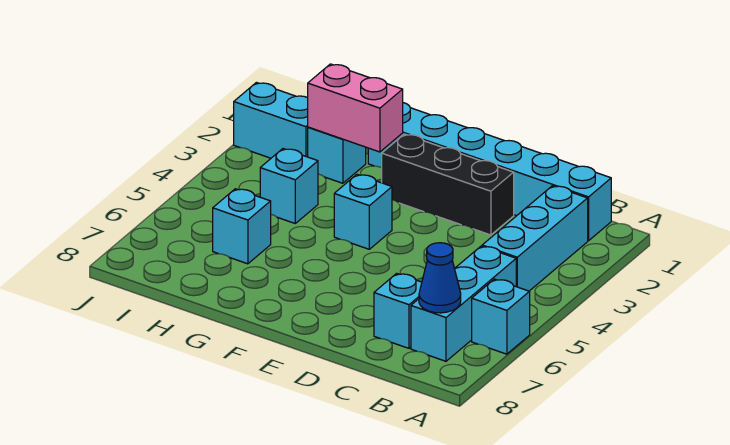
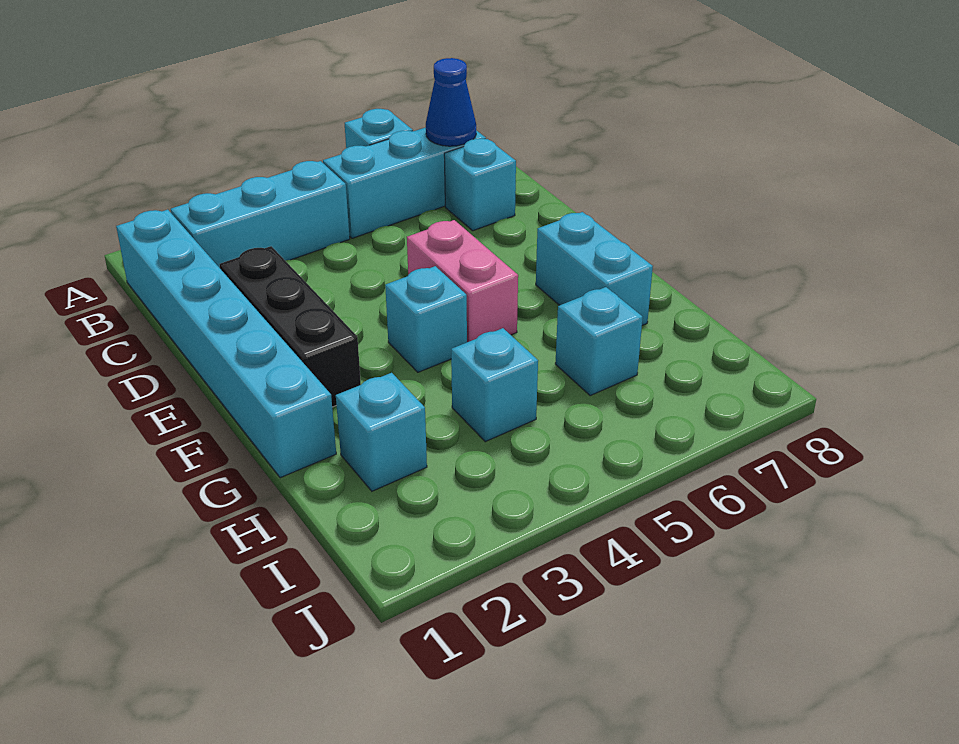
pink 1x2 brick [308,64,403,152] -> pink 1x2 brick moved to [407,220,518,342]
cyan 1x2 brick [234,83,308,158] -> cyan 1x2 brick moved to [536,212,653,325]

